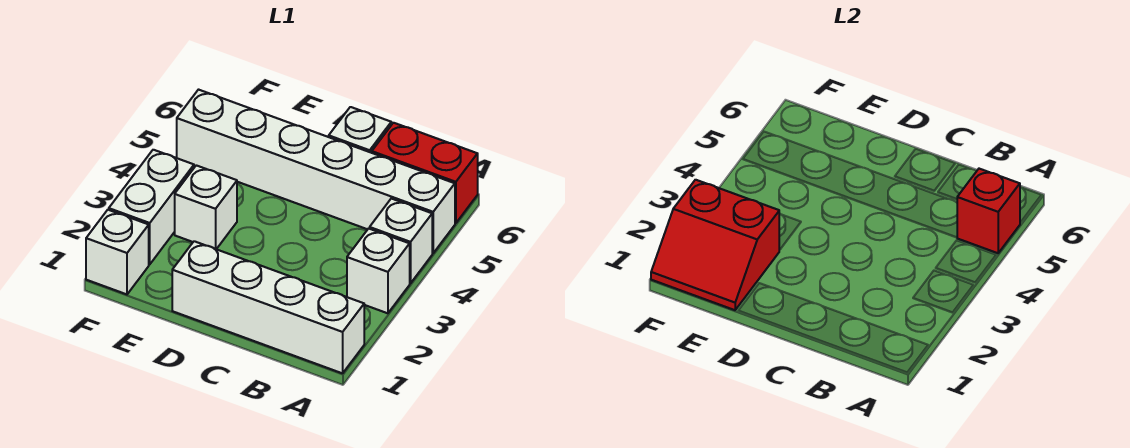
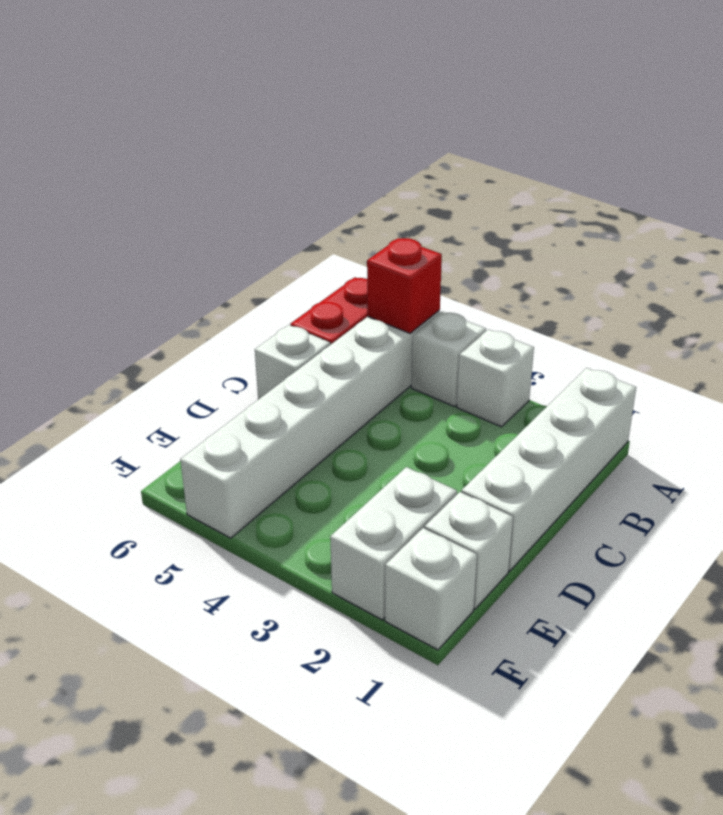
red 2x2 slope [651,180,779,310] -> none
white 1x1 brick [175,165,237,249] -> white 1x1 brick moved to [425,492,513,609]
white 1x2 brick [109,150,194,264] -> white 1x2 brick turned to [330,467,457,620]

